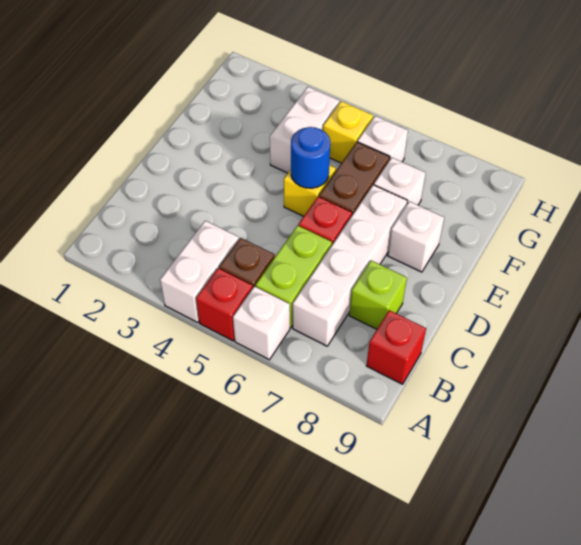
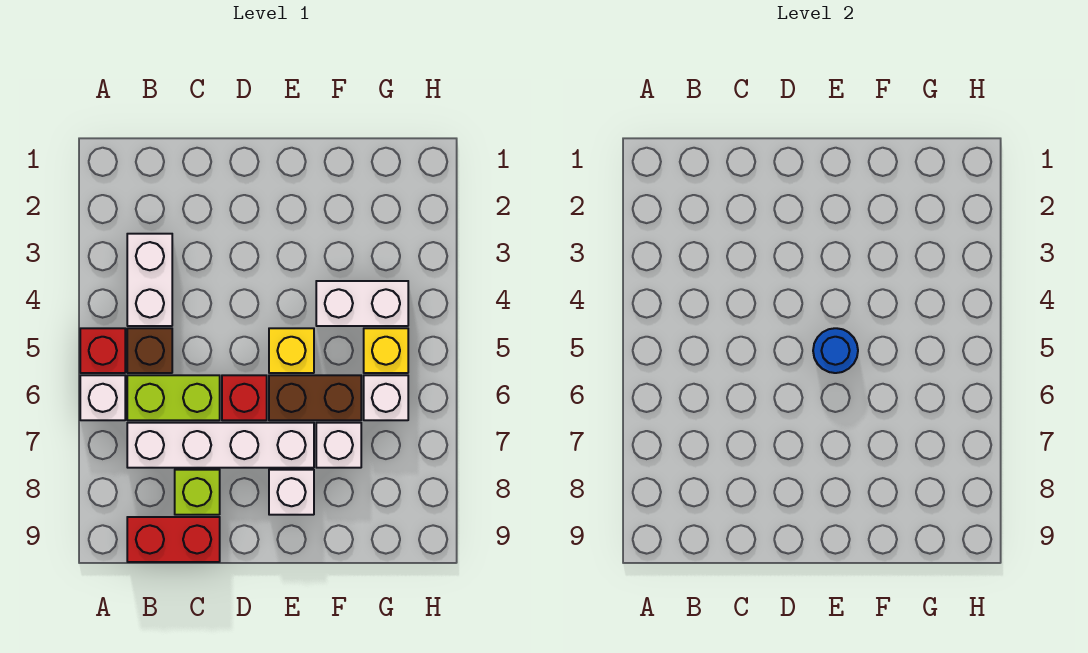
white 1x2 brick [160,221,239,323] -> white 1x2 brick turned to [127,234,172,326]
red 1x1 brick [366,310,426,384] -> red 1x2 brick [127,517,220,562]

